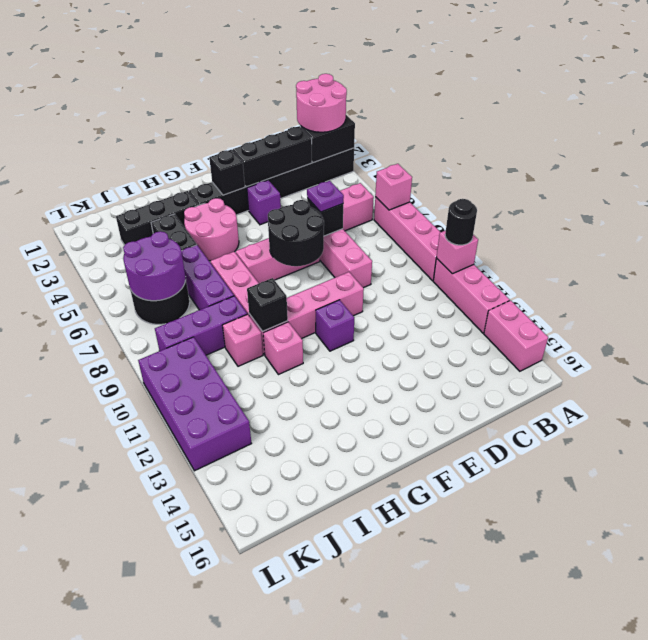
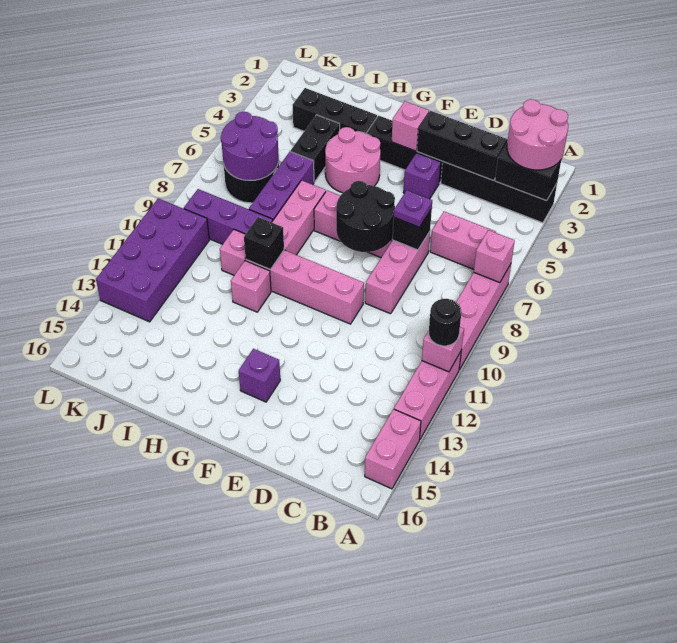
black 1x1 brick [209,150,245,195] -> pink 1x1 brick [392,101,429,151]
purple 1x1 brick [316,300,354,351] -> purple 1x1 brick moved to [239,349,280,402]

